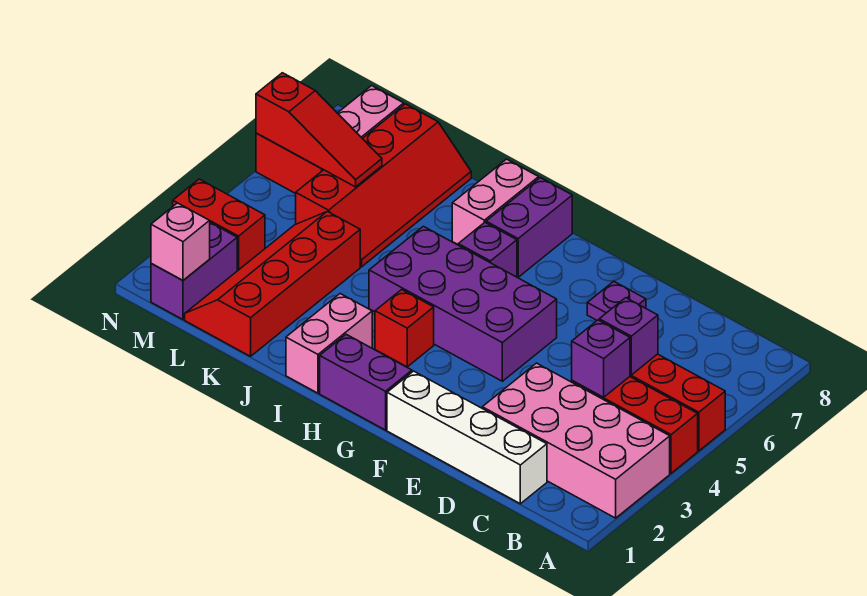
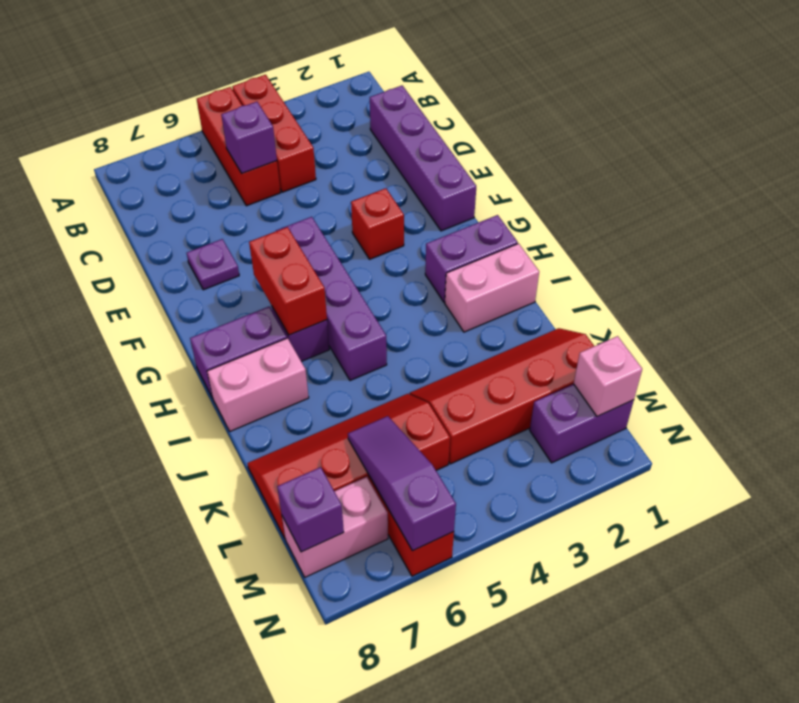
pink 2x4 brick [482,363,670,518] -> none
white 1x4 brick [387,371,547,504] -> purple 1x4 brick [370,86,476,231]
purple 1x1 brick [572,320,630,397] -> purple 1x1 brick moved to [277,467,344,552]
purple 2x4 brick [369,226,557,381] -> purple 1x4 brick [276,217,387,381]
purple 1x2 brick [320,334,412,430] -> purple 1x2 brick turned to [425,215,518,302]
red 1x1 brick [375,290,434,367] -> red 1x1 brick moved to [351,188,404,259]
red 2x4 slope [185,211,360,356] -> red 2x4 slope turned to [409,328,594,464]
red 1x3 slope [256,73,382,187] -> purple 1x3 slope [348,416,456,551]
red 1x2 brick [173,179,265,271] -> red 1x2 brick moved to [249,227,327,335]

